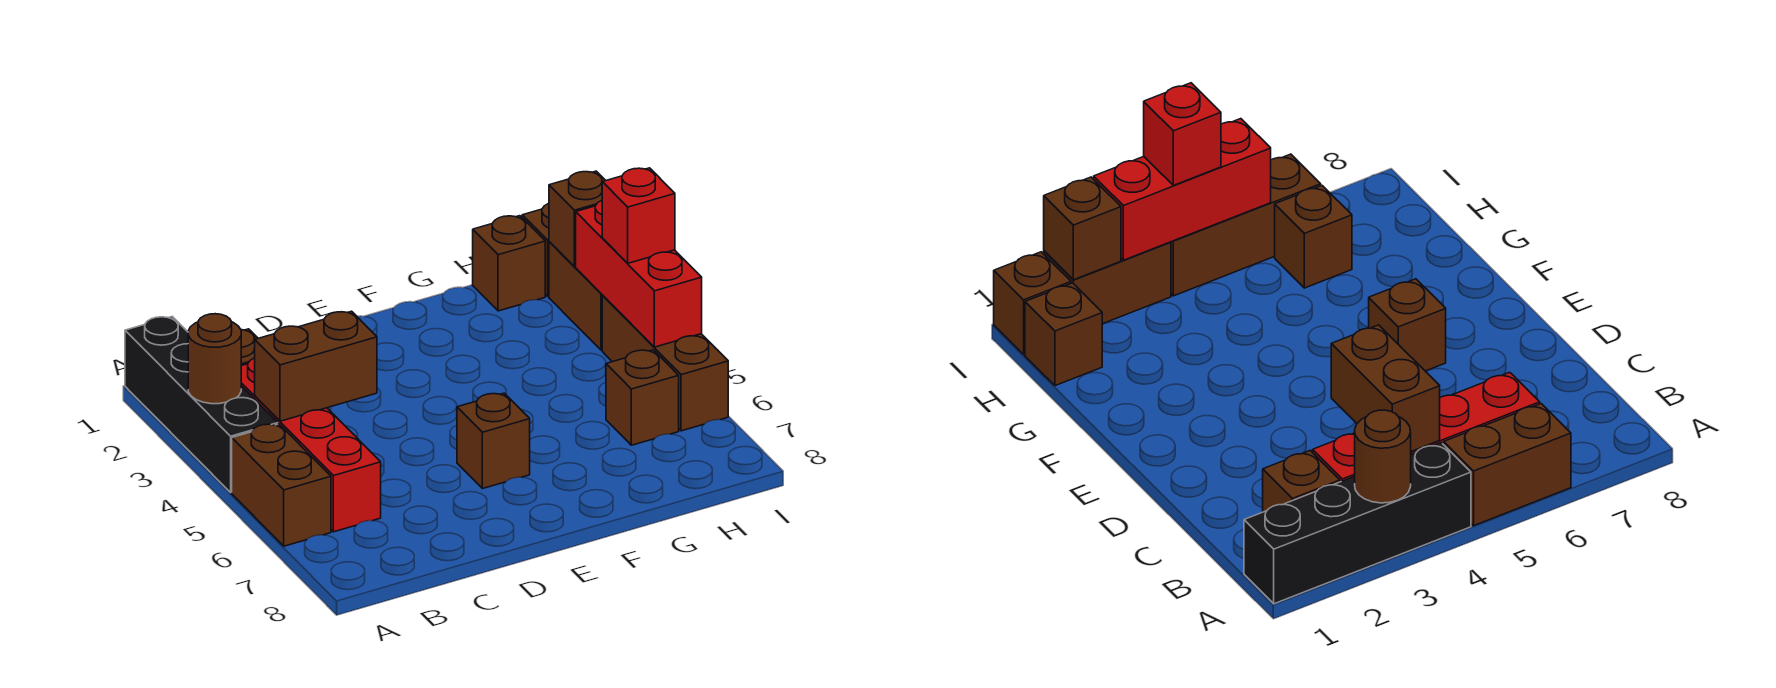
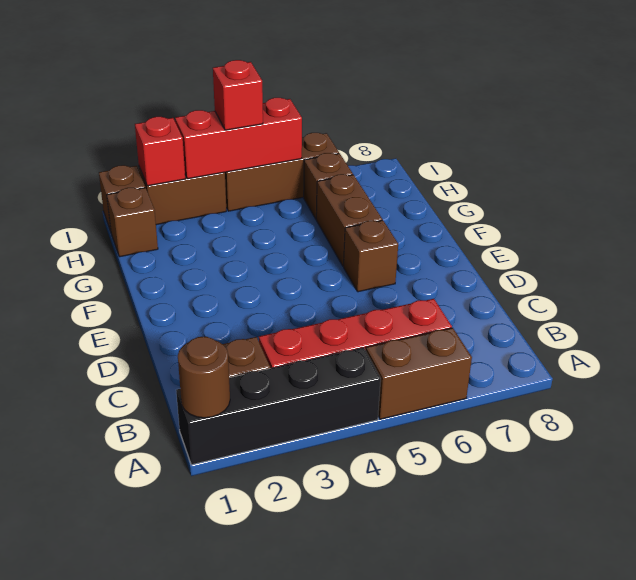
brown 1x1 round brick [188,314,241,404] -> brown 1x1 round brick moved to [178,337,230,418]
brown 1x2 brick [255,311,377,421] -> brown 1x2 brick moved to [316,174,382,266]
brown 1x1 brick [549,171,606,267] -> red 1x1 brick [135,117,185,186]

